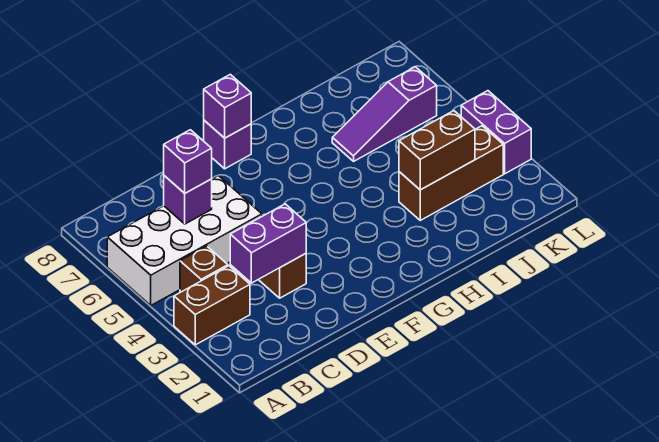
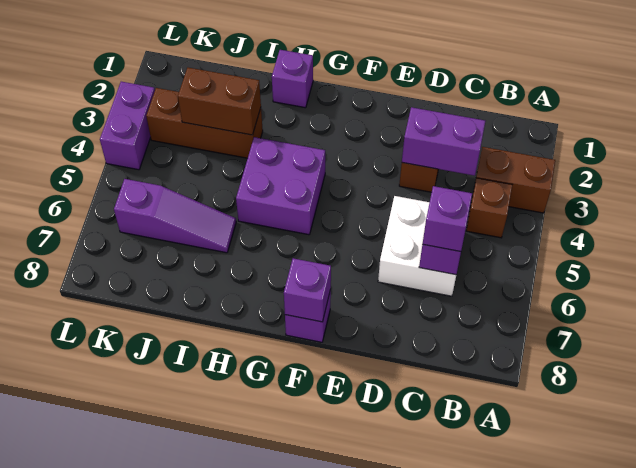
white 2x4 brick [107,175,262,305] -> white 2x2 brick [378,196,456,296]
none -> purple 2x2 brick [236,137,325,235]
none -> purple 1x1 brick [272,50,313,108]

